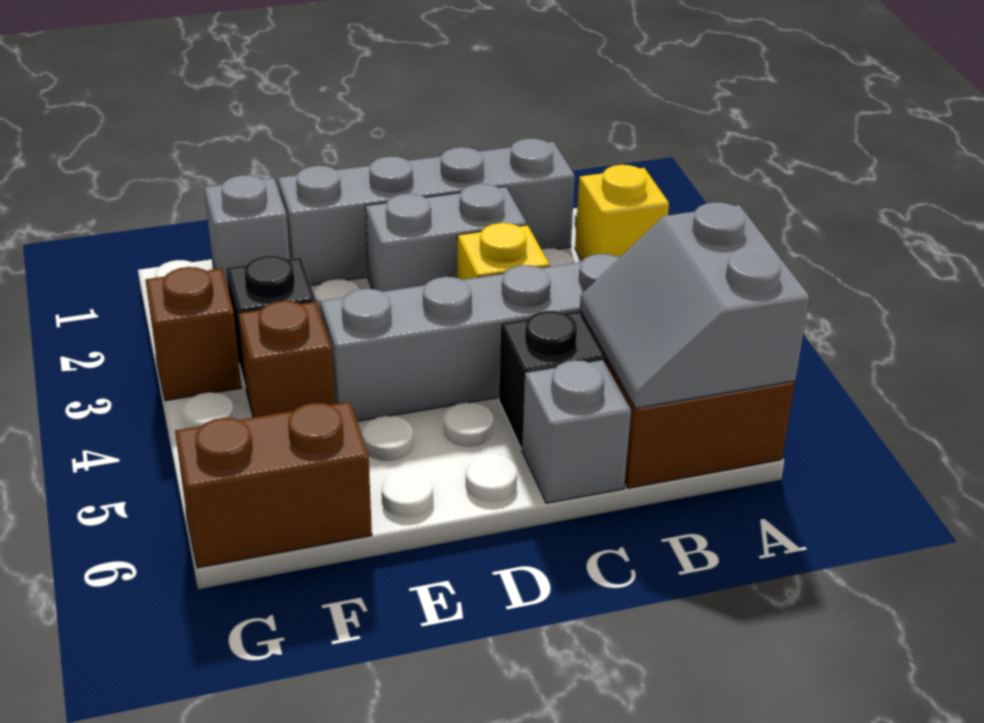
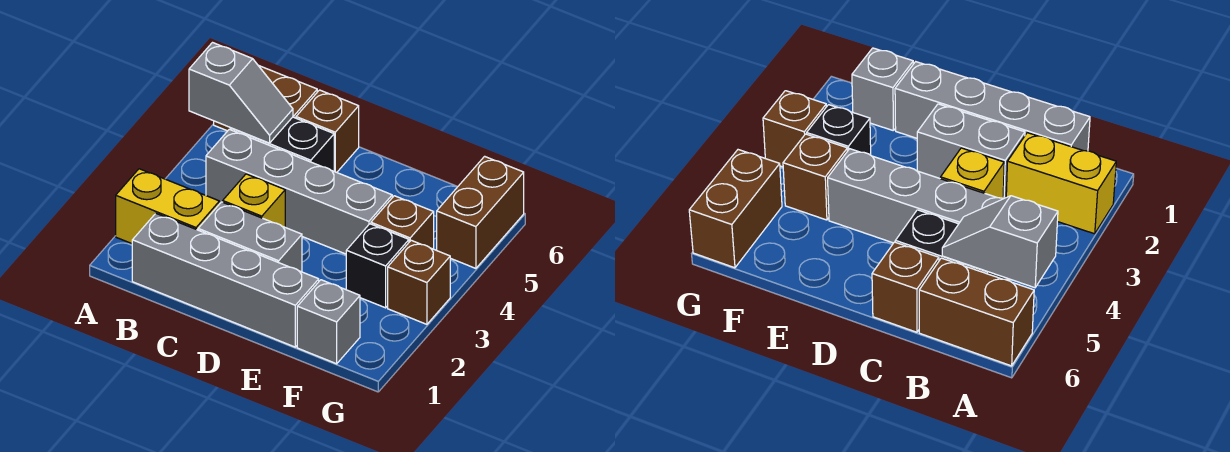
yellow 1x1 brick [575,165,669,260] -> yellow 1x2 brick [116,169,219,244]
grey 2x2 slope [580,202,810,409] -> grey 1x2 slope [189,43,293,143]
grey 1x1 brick [522,360,631,503] -> brown 1x1 brick [296,90,359,172]
brown 1x2 brick [175,402,372,568] -> brown 1x2 brick turned to [437,156,524,268]

